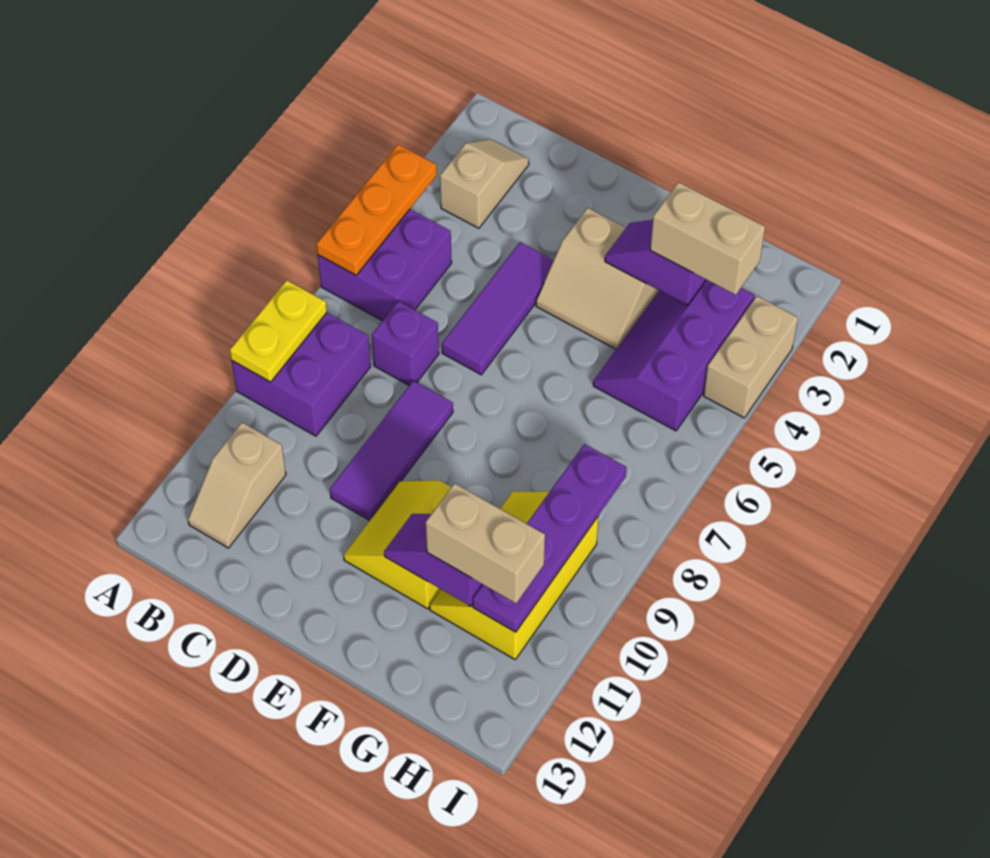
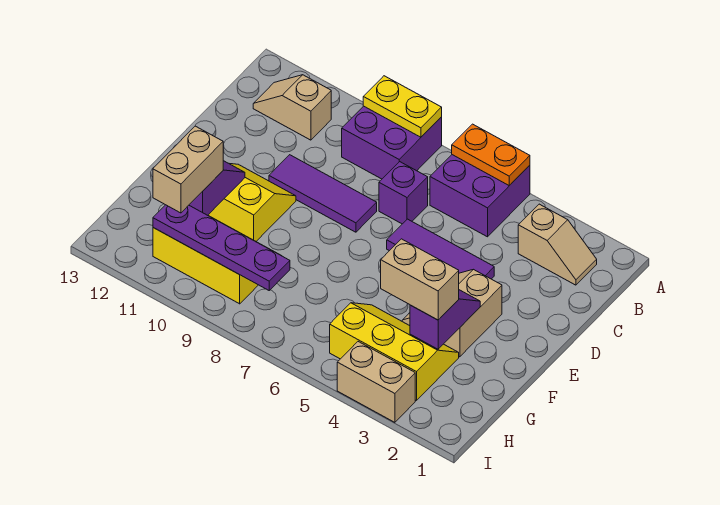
orange 1x3 plate [317,144,437,275] -> orange 1x2 plate [452,124,530,186]
purple 2x3 slope [593,280,755,431] -> yellow 2x3 slope [330,303,459,401]
tan 1x2 brick [650,182,765,295] -> tan 1x2 brick turned to [381,239,459,320]

